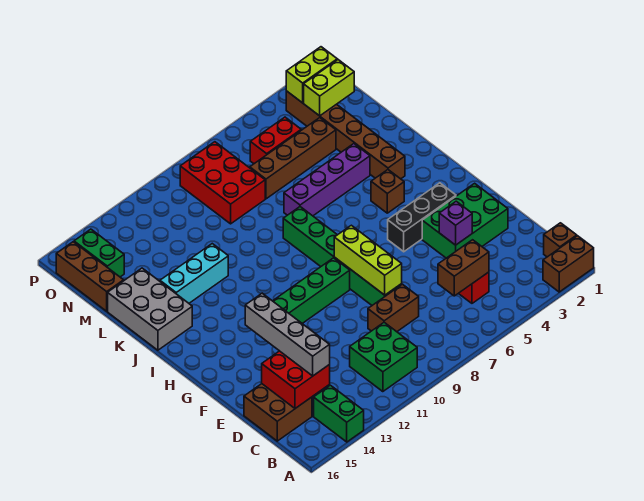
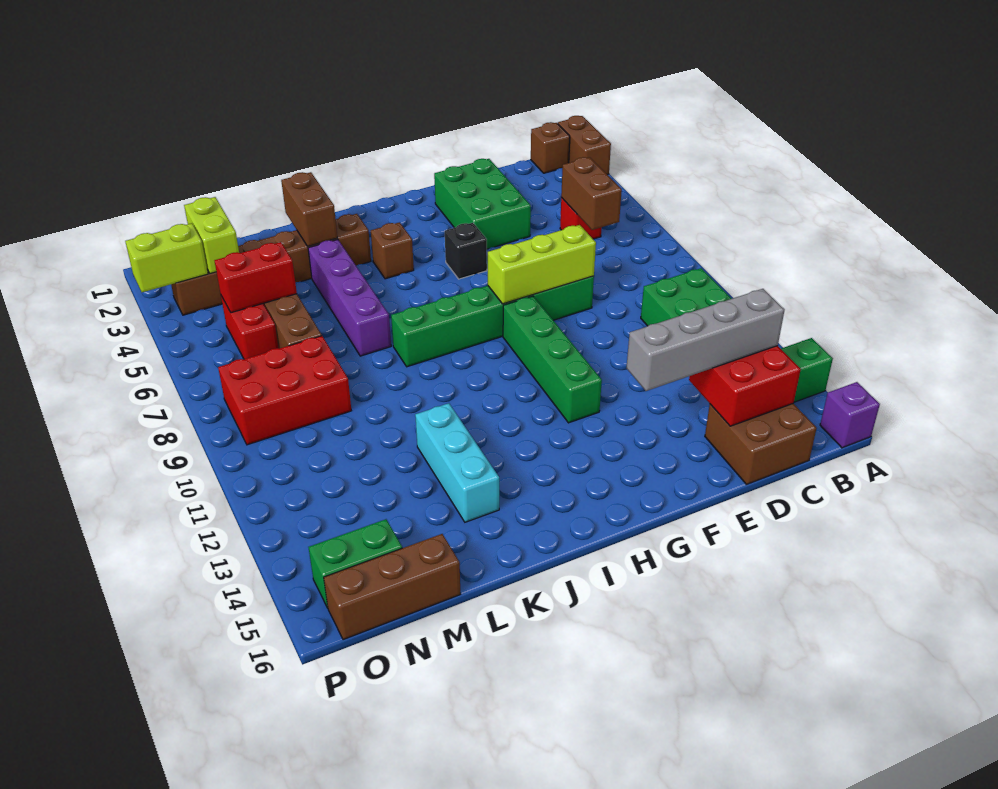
brown 1x2 brick [368,284,419,332] -> brown 1x2 brick moved to [281,172,337,246]
purple 1x1 brick [439,201,472,245] -> purple 1x1 brick moved to [820,382,880,448]
black 1x3 brick [388,183,456,252] -> black 1x1 brick [445,223,487,279]
grey 2x3 brick [108,268,192,350] -> none
none -> red 1x2 brick [214,242,297,313]
lime 1x2 brick [286,47,337,103] -> lime 1x2 brick turned to [125,223,208,292]

